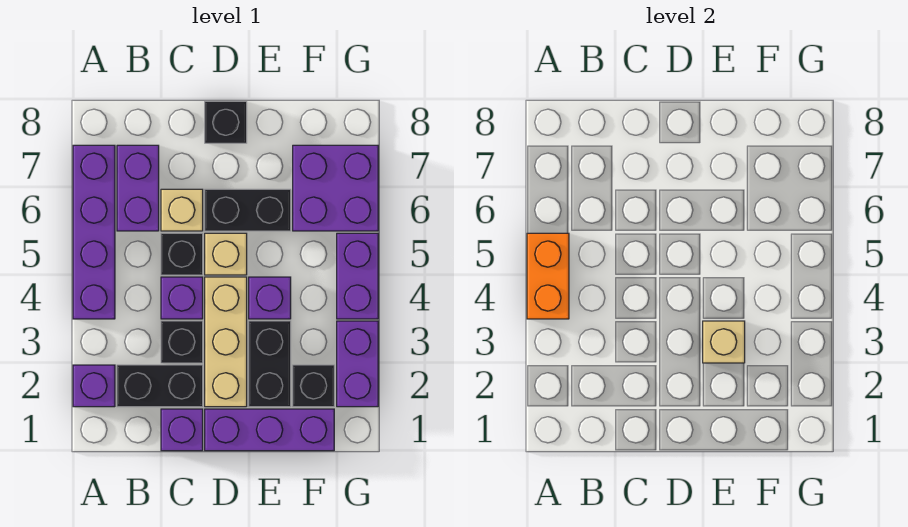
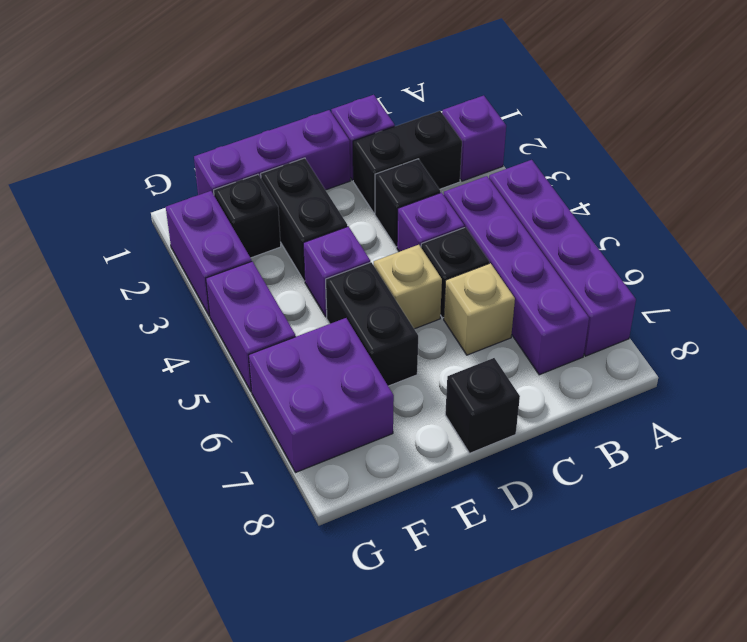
orange 1x2 brick [527,233,569,319] -> none
purple 1x2 brick [117,145,159,231] -> purple 1x4 brick [444,176,589,375]
tan 1x3 brick [205,277,247,407] -> none
black 1x2 brick [205,189,291,231] -> black 1x2 brick turned to [326,262,418,386]
tan 1x1 brick [703,321,745,363] -> none

